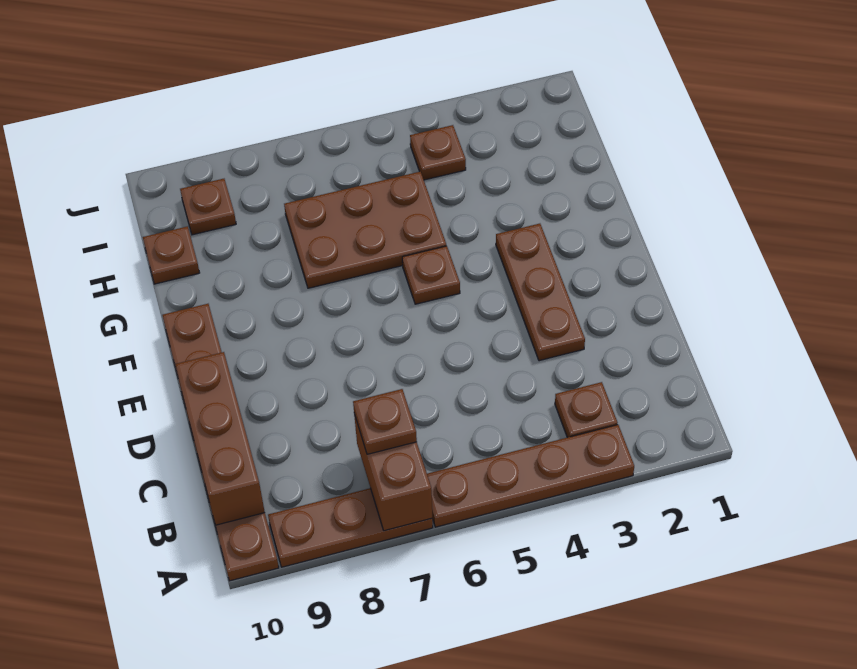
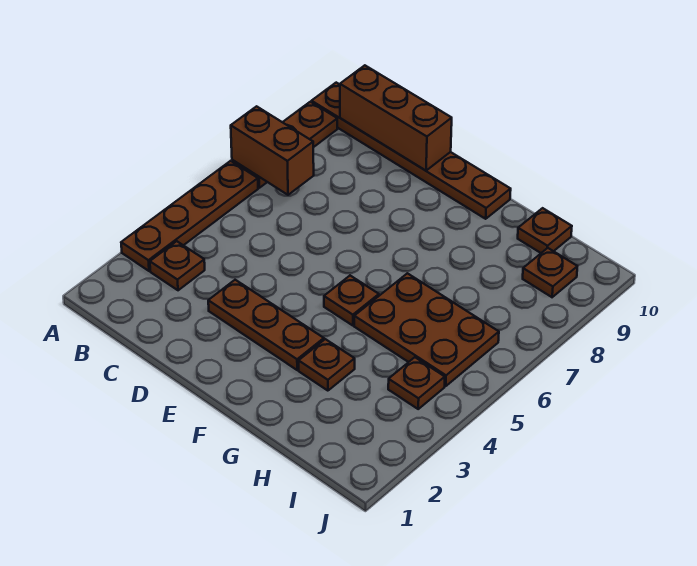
brown 1x1 plate [353,389,417,454] -> brown 1x1 plate moved to [299,339,355,391]
brown 2x3 plate [284,172,446,288] -> brown 2x3 plate turned to [354,273,499,386]

